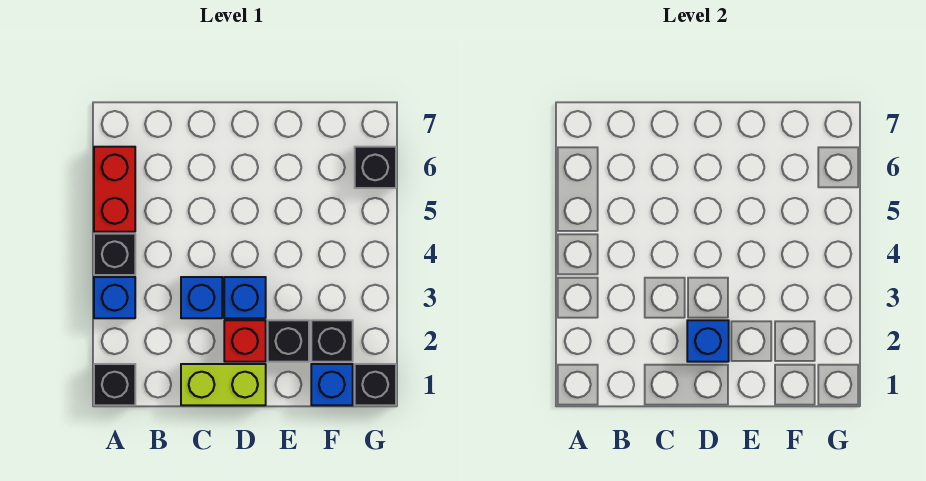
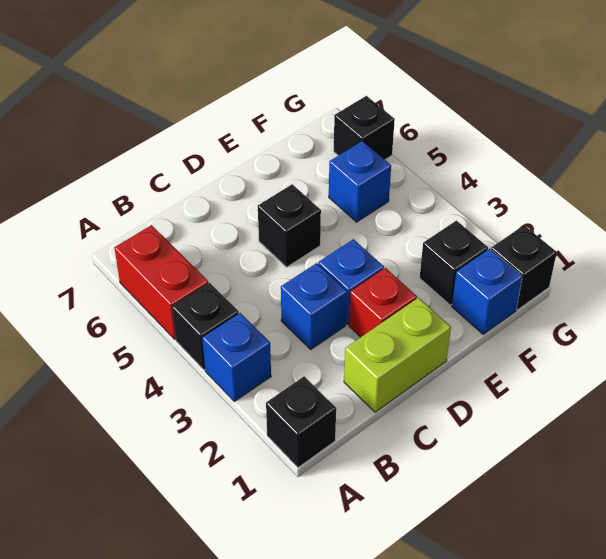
blue 1x1 brick [687,320,729,362] -> blue 1x1 brick moved to [329,141,391,222]
black 1x1 brick [268,320,309,362] -> black 1x1 brick moved to [258,184,321,267]

